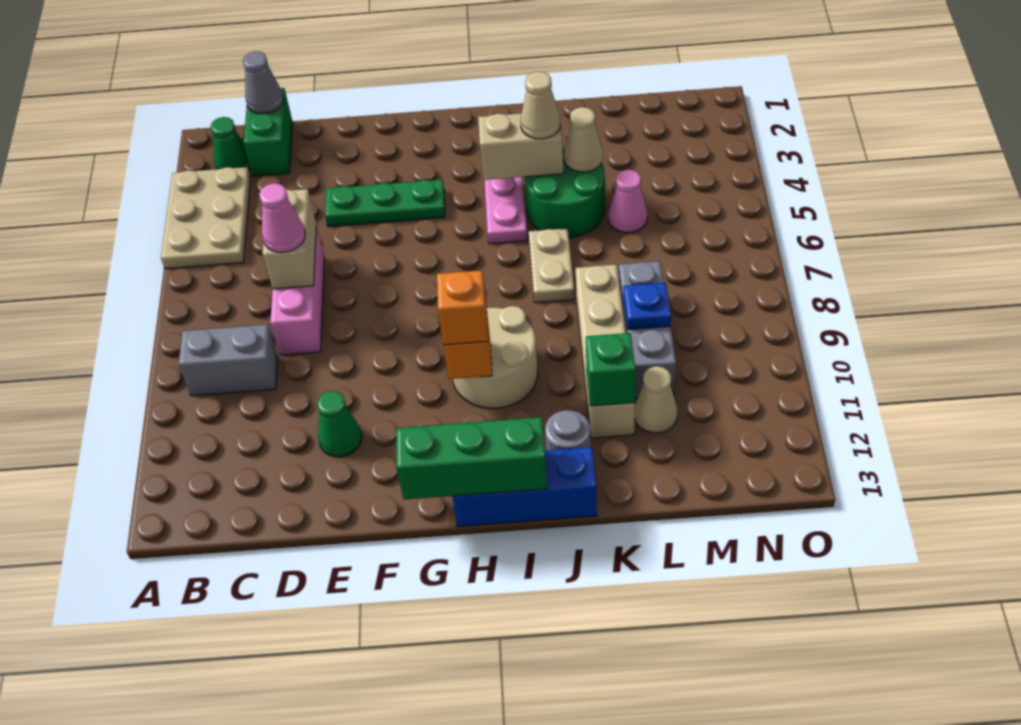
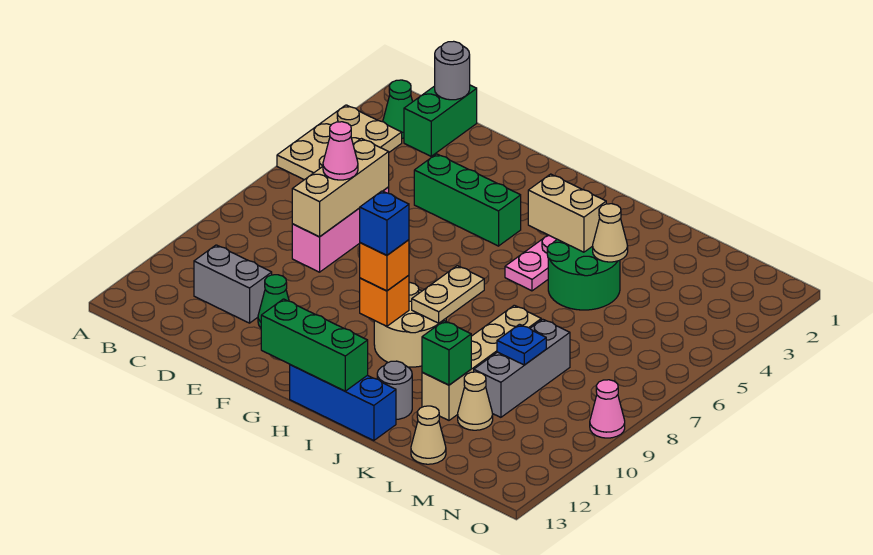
grey 1x2 brick [179,325,278,396] -> grey 1x2 brick moved to [194,245,272,323]
grey 1x1 cone [243,51,284,114] -> grey 1x1 round brick [435,41,470,100]
tan 1x2 brick [263,189,316,289] -> tan 1x3 brick [292,139,389,237]
green 1x3 plate [325,180,445,227] -> green 1x3 brick [414,154,521,246]
none -> blue 1x1 brick [360,191,409,255]
tan 1x1 cone [520,72,561,139] -> tan 1x1 cone moved to [411,406,446,464]
tan 1x2 plate [529,228,574,303] -> tan 1x2 plate moved to [412,266,484,323]
pink 1x1 cone [609,170,647,233] -> pink 1x1 cone moved to [590,380,625,438]

